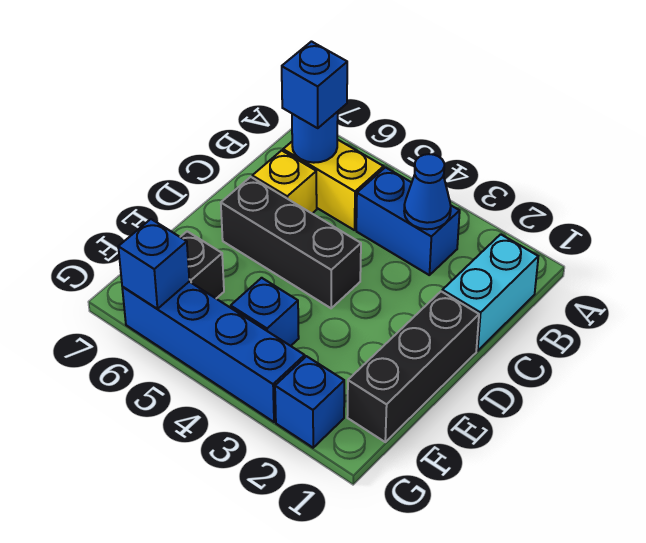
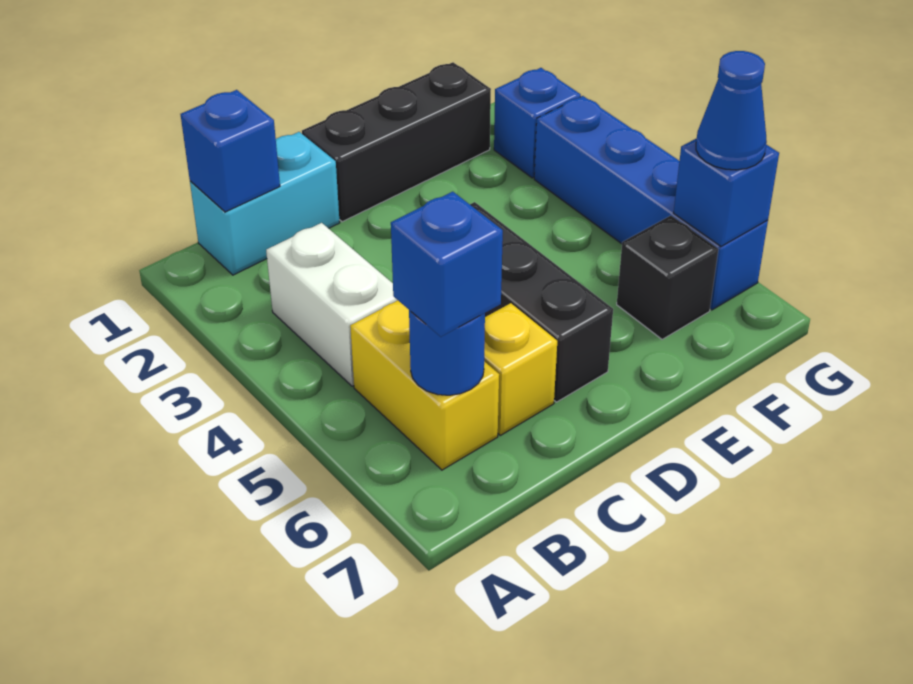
blue 1x2 brick [356,167,460,275] -> white 1x2 brick [266,223,397,386]
blue 1x1 cone [404,154,451,229] -> blue 1x1 cone moved to [696,51,767,170]
blue 1x1 brick [231,278,299,346] -> blue 1x1 brick moved to [180,90,280,212]

